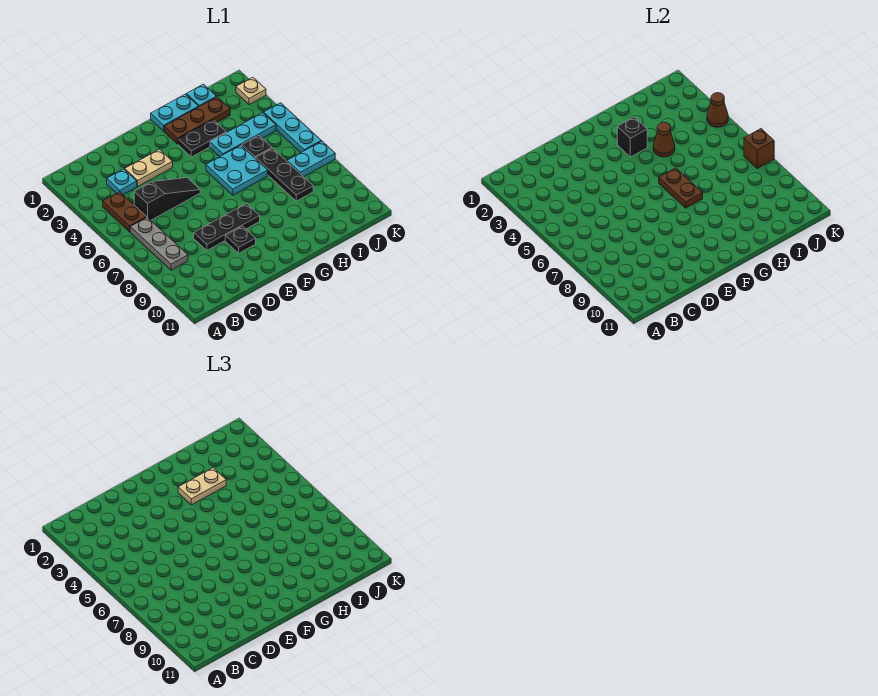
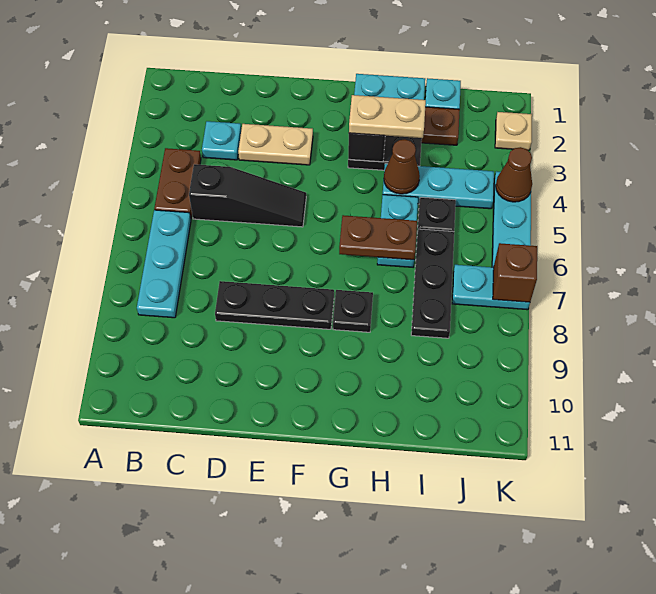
grey 1x3 plate [130,217,188,270] -> cyan 1x3 plate [137,210,191,318]
black 1x1 plate [225,226,256,253] -> black 1x1 plate moved to [333,290,373,332]
cyan 2x2 plate [206,145,268,195] -> cyan 1x2 plate [377,195,418,267]
brown 1x2 plate [659,168,703,208] -> brown 1x2 plate turned to [339,215,417,260]

